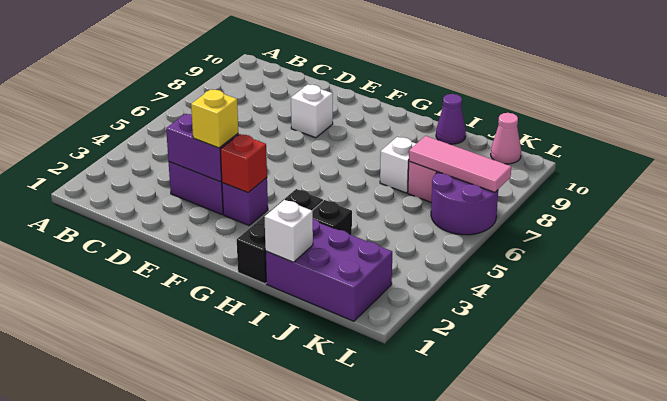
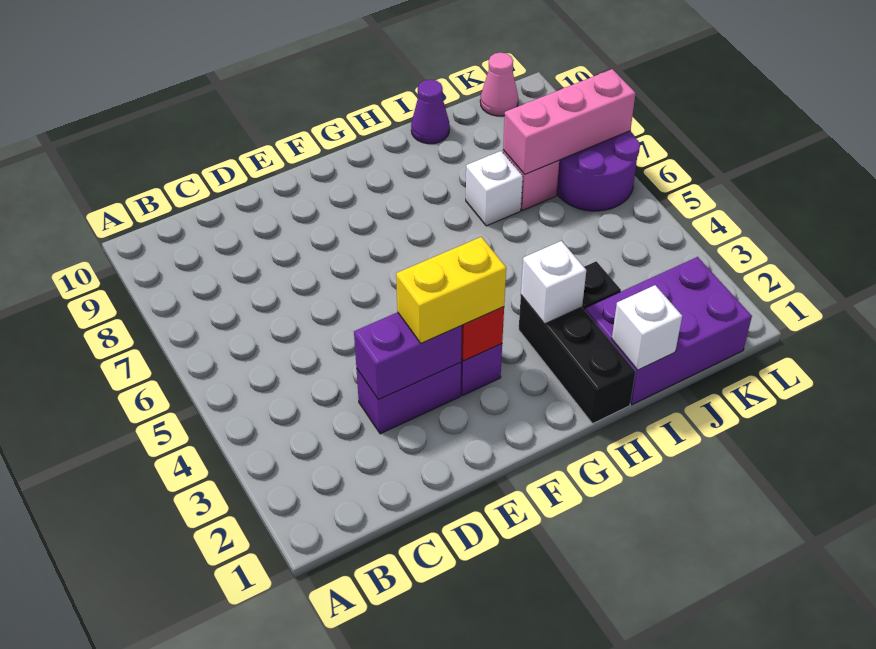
yellow 1x1 brick [191,89,238,148] -> yellow 1x2 brick [396,237,506,343]
white 1x1 brick [291,85,333,138] -> white 1x1 brick moved to [521,241,586,324]
pink 1x3 tile [409,136,511,192] -> pink 1x3 brick [503,69,636,174]

